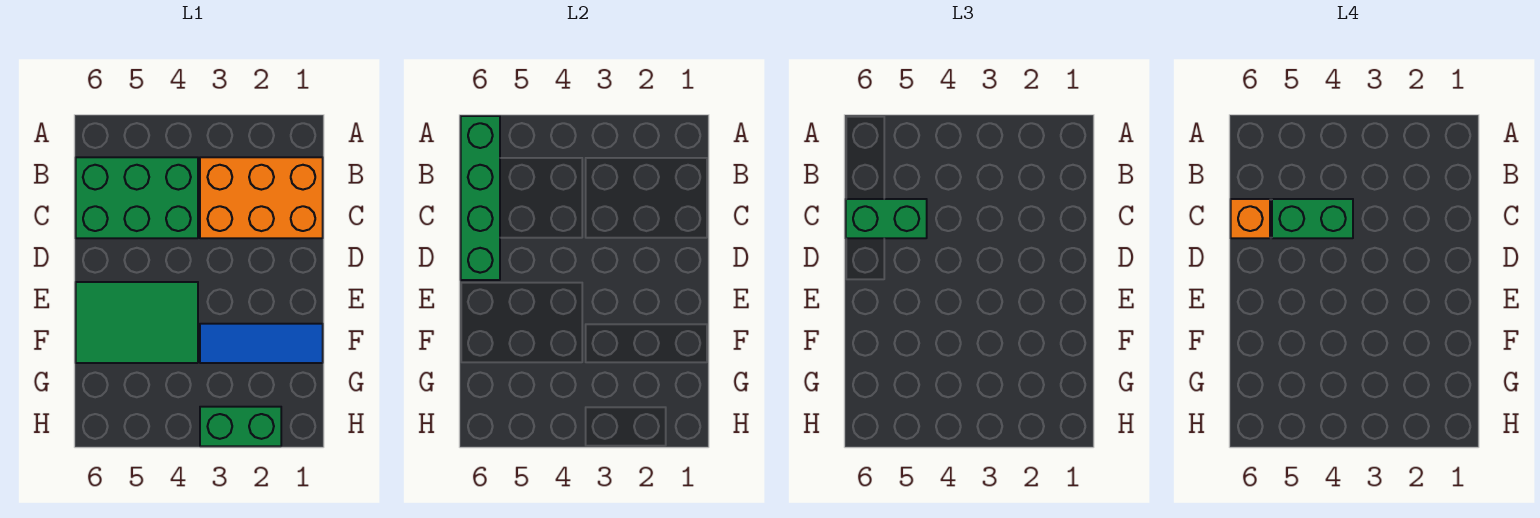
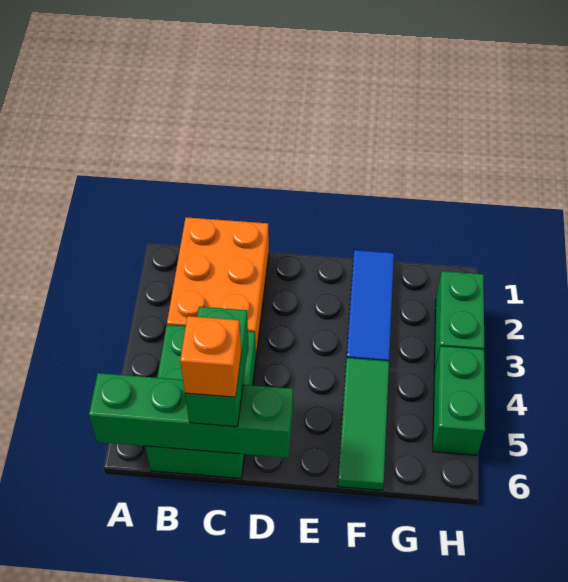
green 1x2 brick [1272,199,1353,238] -> green 1x2 brick moved to [433,346,485,455]
green 2x3 tile [76,282,198,363] -> green 1x3 tile [338,358,389,490]

